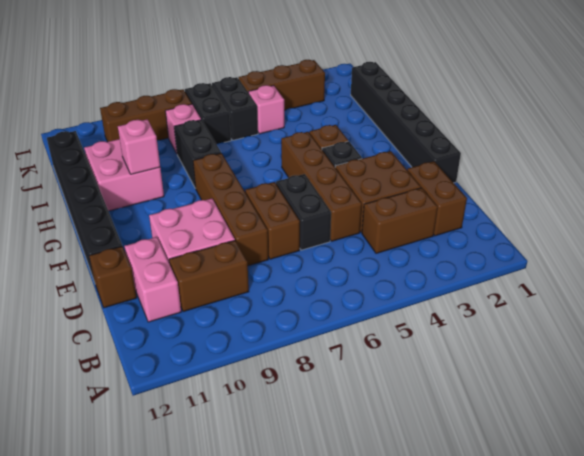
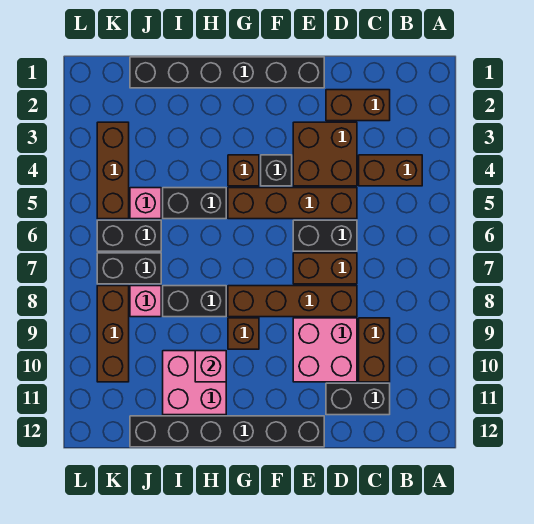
brown 1x2 brick [362,188,438,253] -> brown 1x2 brick turned to [359,155,422,186]
pink 1x2 brick [124,237,181,322] -> black 1x2 brick [326,383,390,415]
brown 1x1 brick [89,246,137,308] -> brown 1x1 brick moved to [228,318,259,349]
none -> black 1x2 brick [163,188,226,219]

